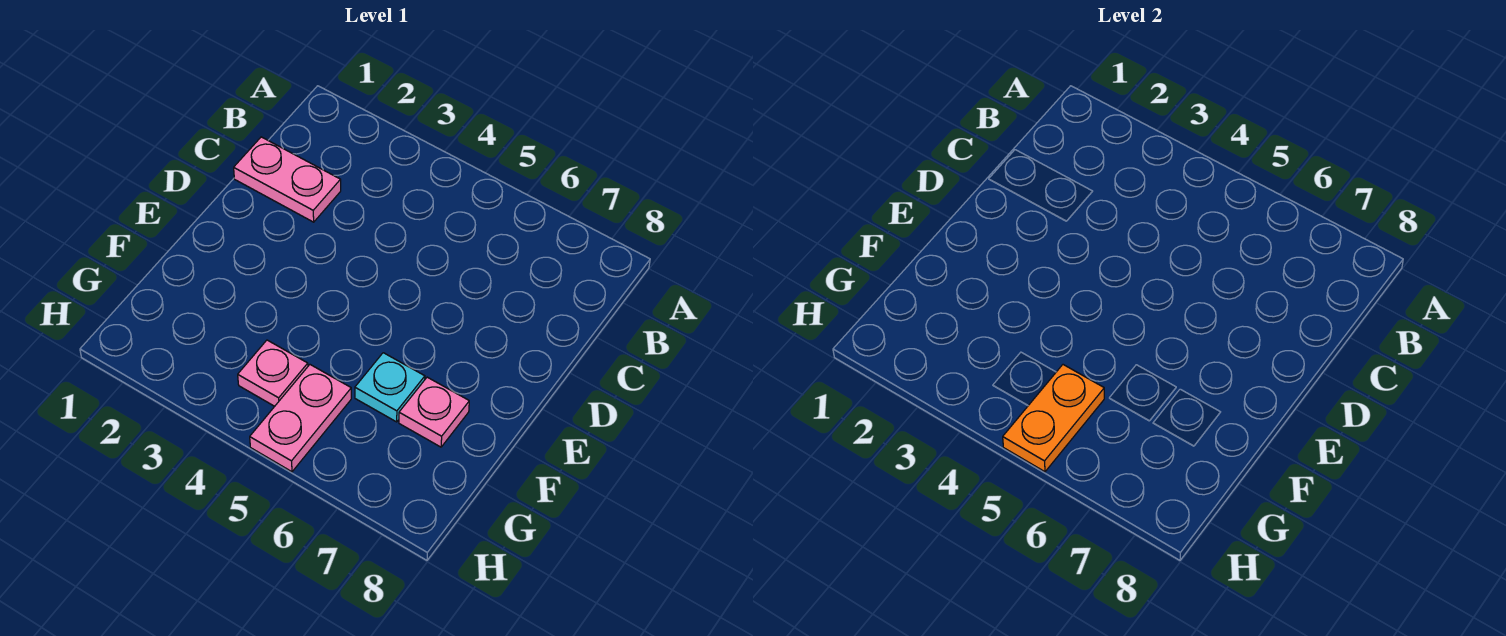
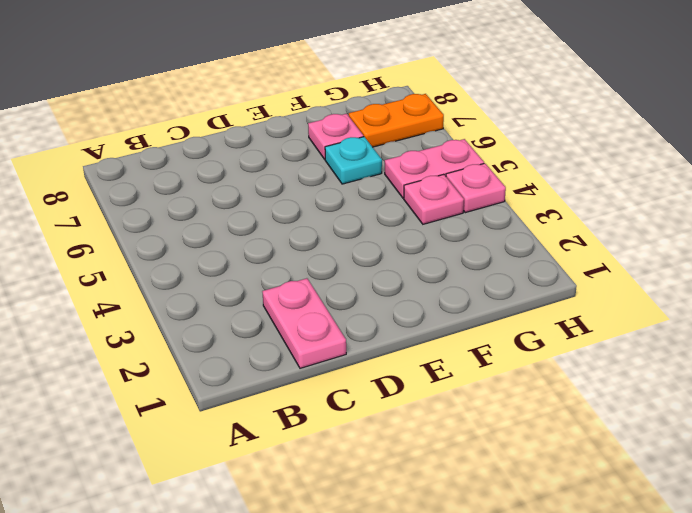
orange 1x2 plate [1003,365,1104,472] -> orange 1x2 plate moved to [349,94,444,147]
none -> pink 1x1 plate [446,163,506,213]

